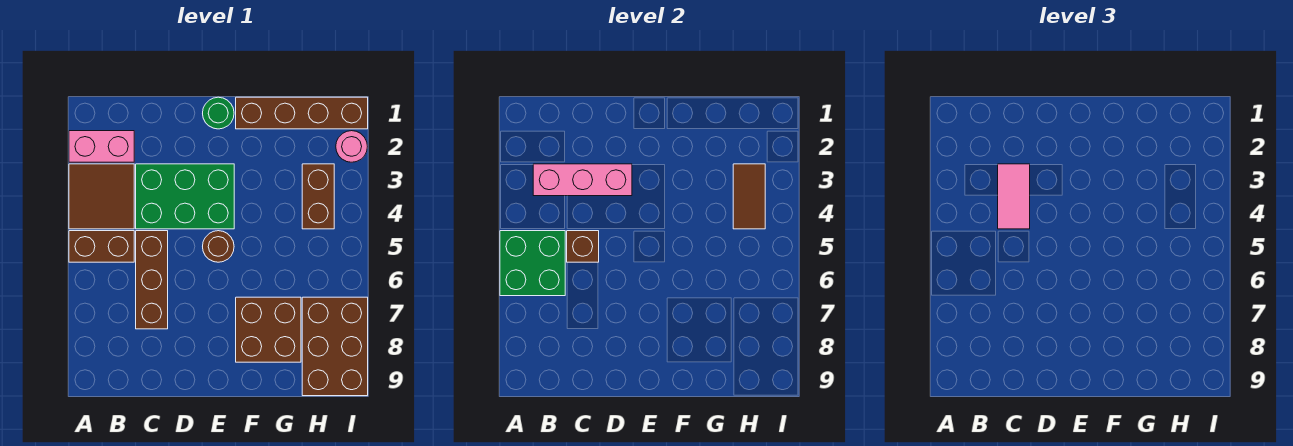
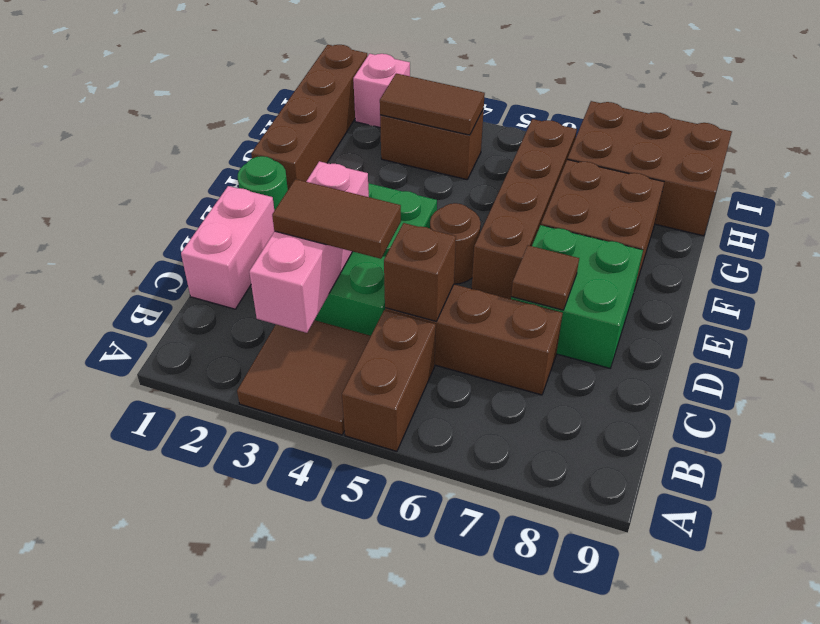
pink 1x2 brick [69,131,134,162] -> pink 1x2 brick moved to [181,186,275,309]
green 2x2 brick [500,231,565,296] -> green 2x2 brick moved to [511,225,643,368]
pink 1x2 tile [998,164,1030,229] -> brown 1x2 tile [272,179,401,259]
none -> brown 1x1 tile [511,245,579,310]
none -> brown 1x4 brick [472,119,577,299]
pink 1x1 round brick [336,131,367,162] -> pink 1x1 brick [353,54,410,127]

